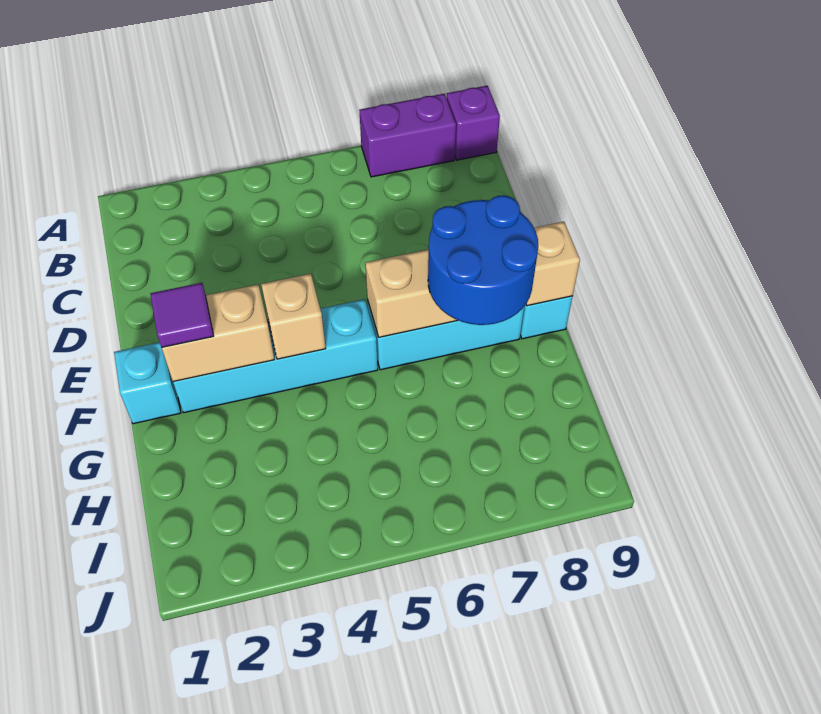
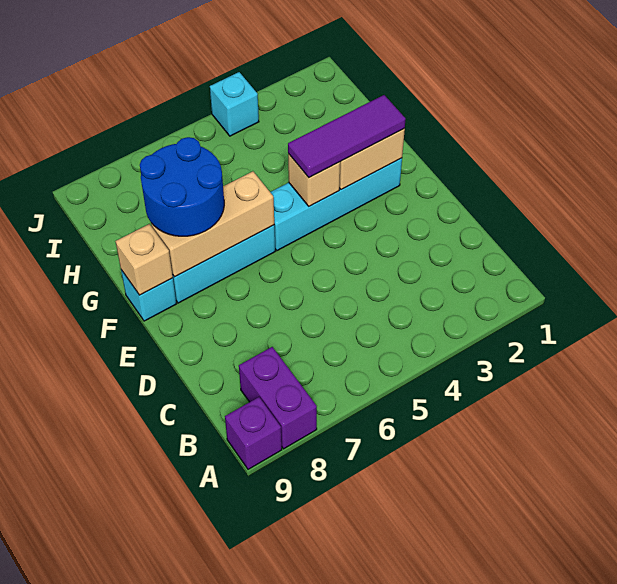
purple 1x2 brick [359,94,456,177] -> purple 1x2 brick turned to [239,347,317,449]
cyan 1x1 brick [114,342,181,424] -> cyan 1x1 brick moved to [210,72,259,136]
purple 1x1 tile [150,283,213,347] -> purple 1x3 tile [288,95,406,178]

